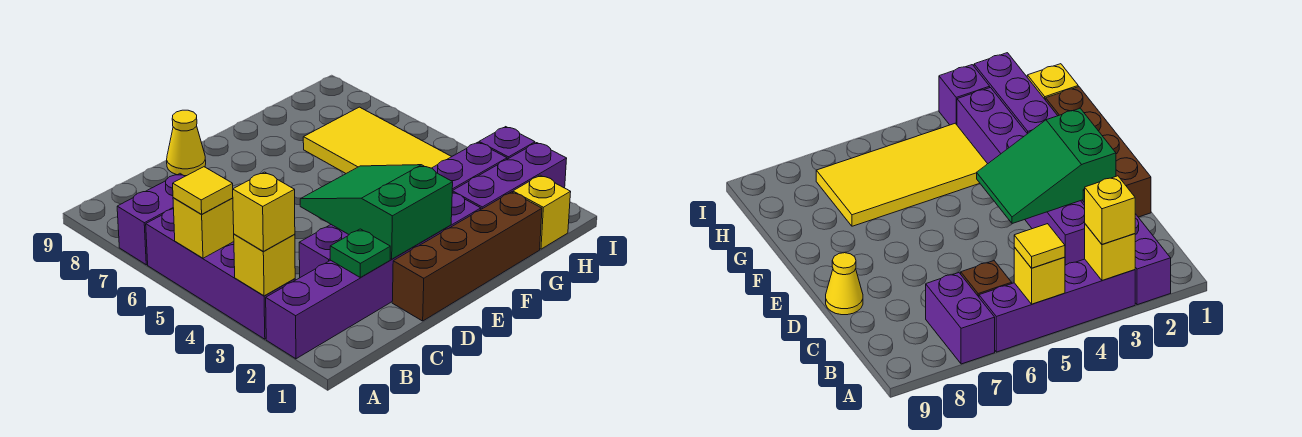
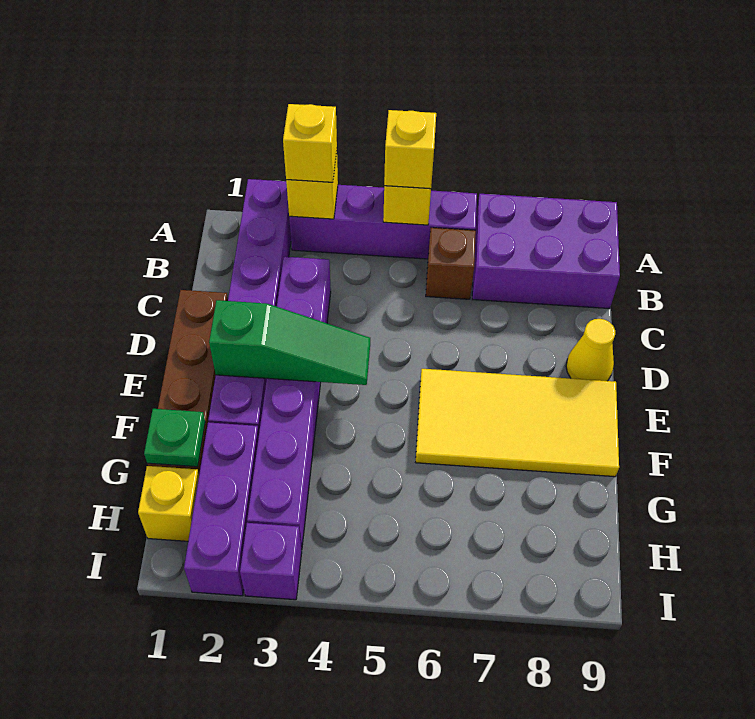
yellow 1x1 tile [173,167,233,214] -> yellow 1x1 brick [384,110,436,189]
purple 1x2 brick [117,174,185,265] -> purple 2x3 brick [472,194,620,309]
green 1x1 plate [330,229,390,277] -> green 1x1 plate moved to [144,409,205,467]
green 2x3 slope [300,165,453,259] -> green 1x3 slope [209,300,370,385]
yellow 2x4 tile [303,107,451,173] -> yellow 2x4 tile moved to [416,369,619,477]

